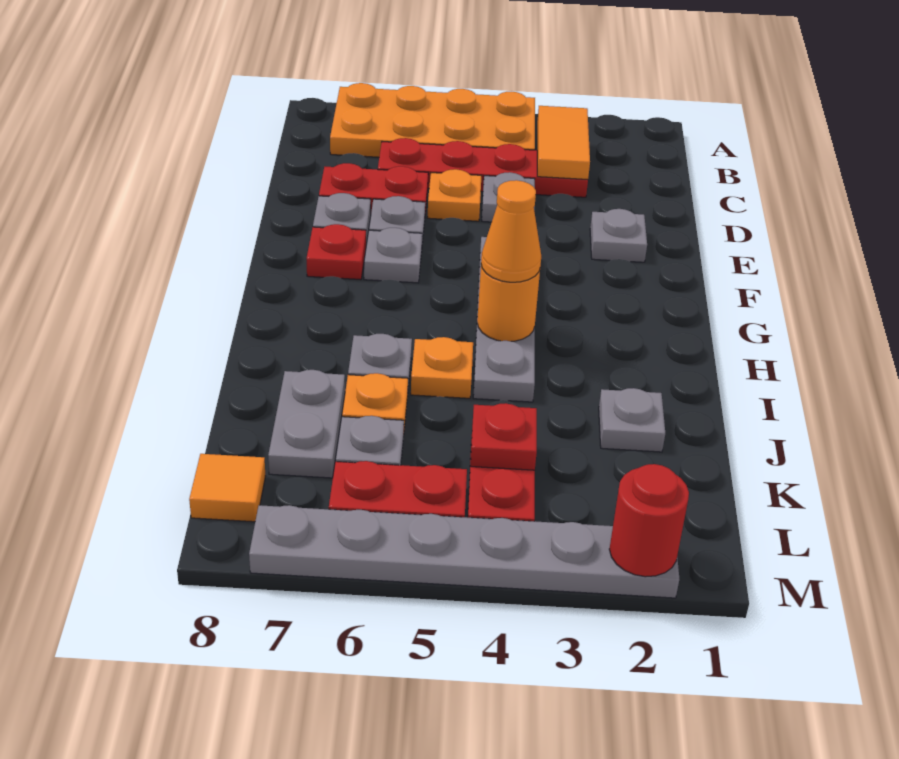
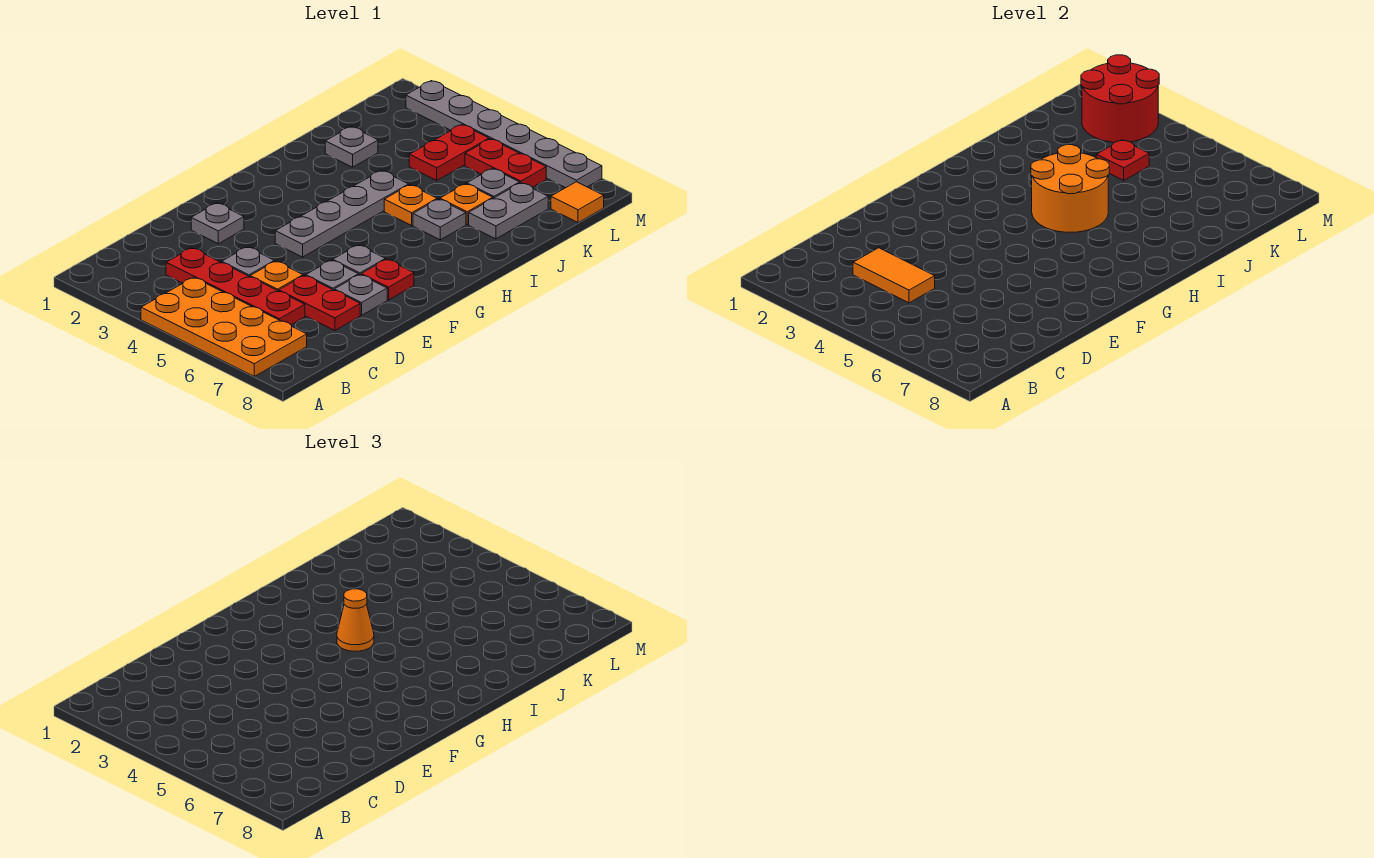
orange 1x2 tile [537,106,590,179] -> orange 1x2 tile turned to [853,248,935,303]
orange 1x1 round brick [477,265,540,341] -> orange 2x2 round brick [1031,145,1109,232]
red 1x1 round brick [609,464,689,577] -> red 2x2 round brick [1081,55,1159,142]

